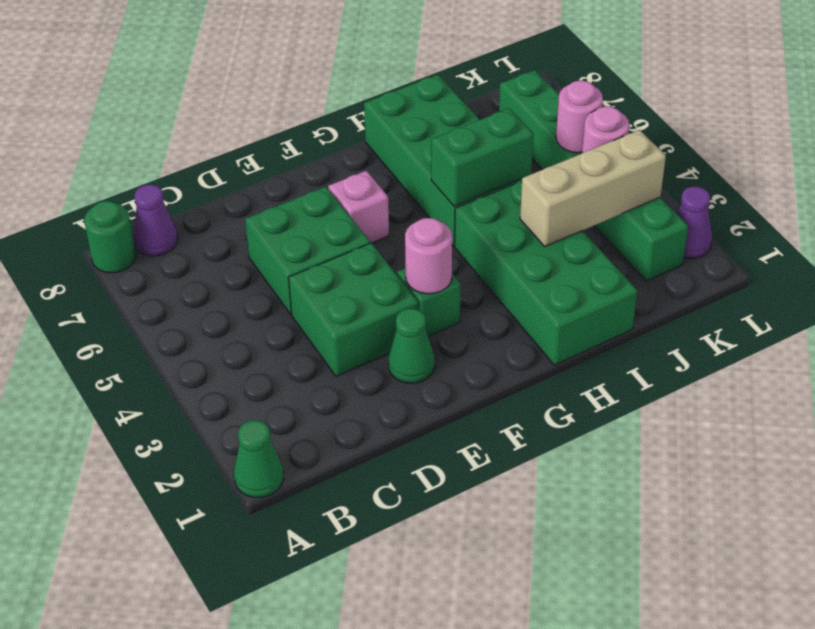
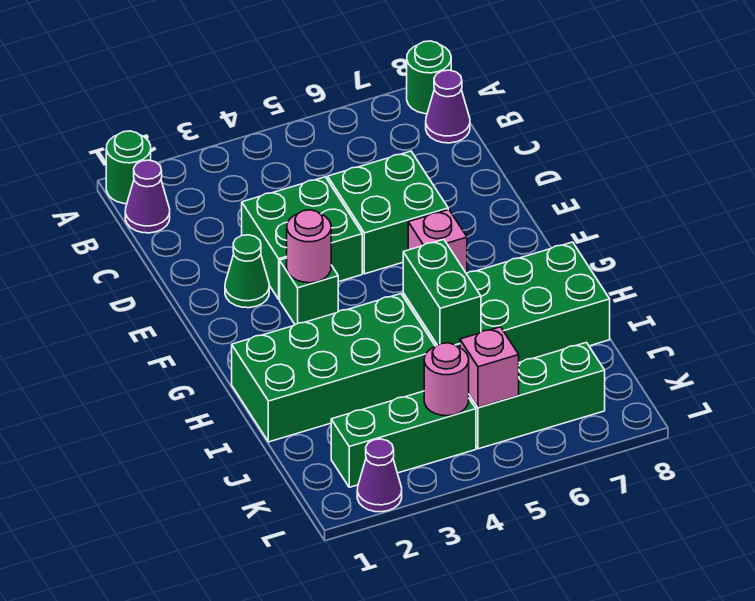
green 1x1 cone [234,420,283,498] -> green 1x1 round brick [106,131,151,204]
none -> purple 1x1 cone [125,160,170,233]
tan 1x3 brick [520,130,666,246] -> none
pink 1x1 round brick [556,80,603,153] -> pink 1x1 brick [460,327,519,408]

